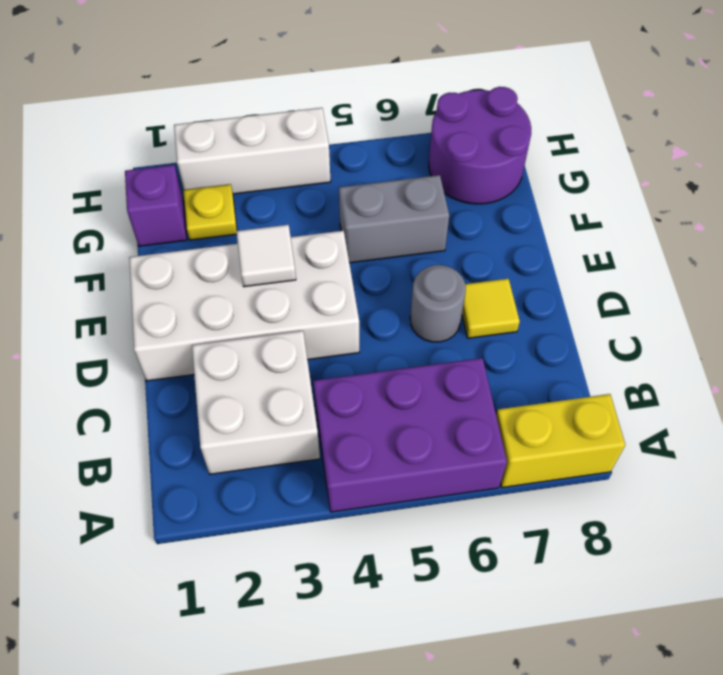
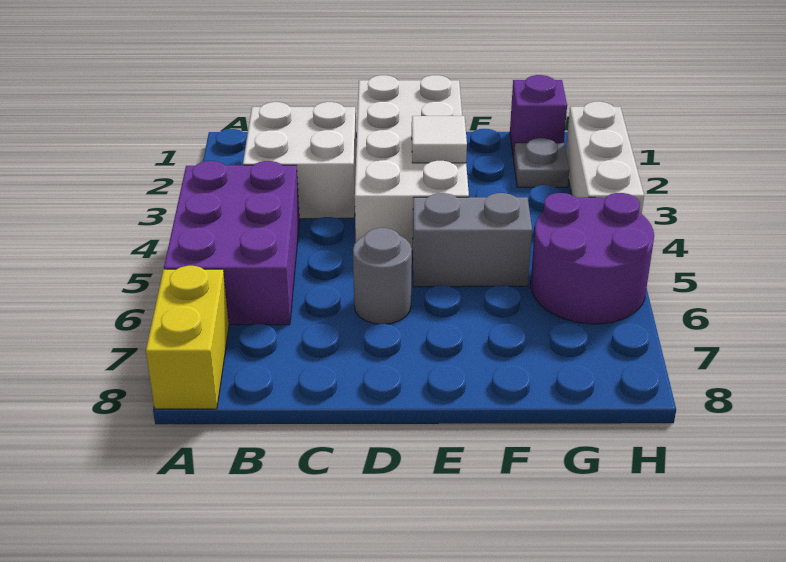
yellow 1x1 tile [462,279,520,338] -> none
grey 1x2 brick [339,175,449,263] -> grey 1x2 brick turned to [413,193,532,287]
yellow 1x1 plate [183,184,237,240] -> grey 1x1 plate [514,138,569,187]
purple 2x2 round brick [429,87,531,204] -> purple 2x2 round brick moved to [531,193,654,324]

